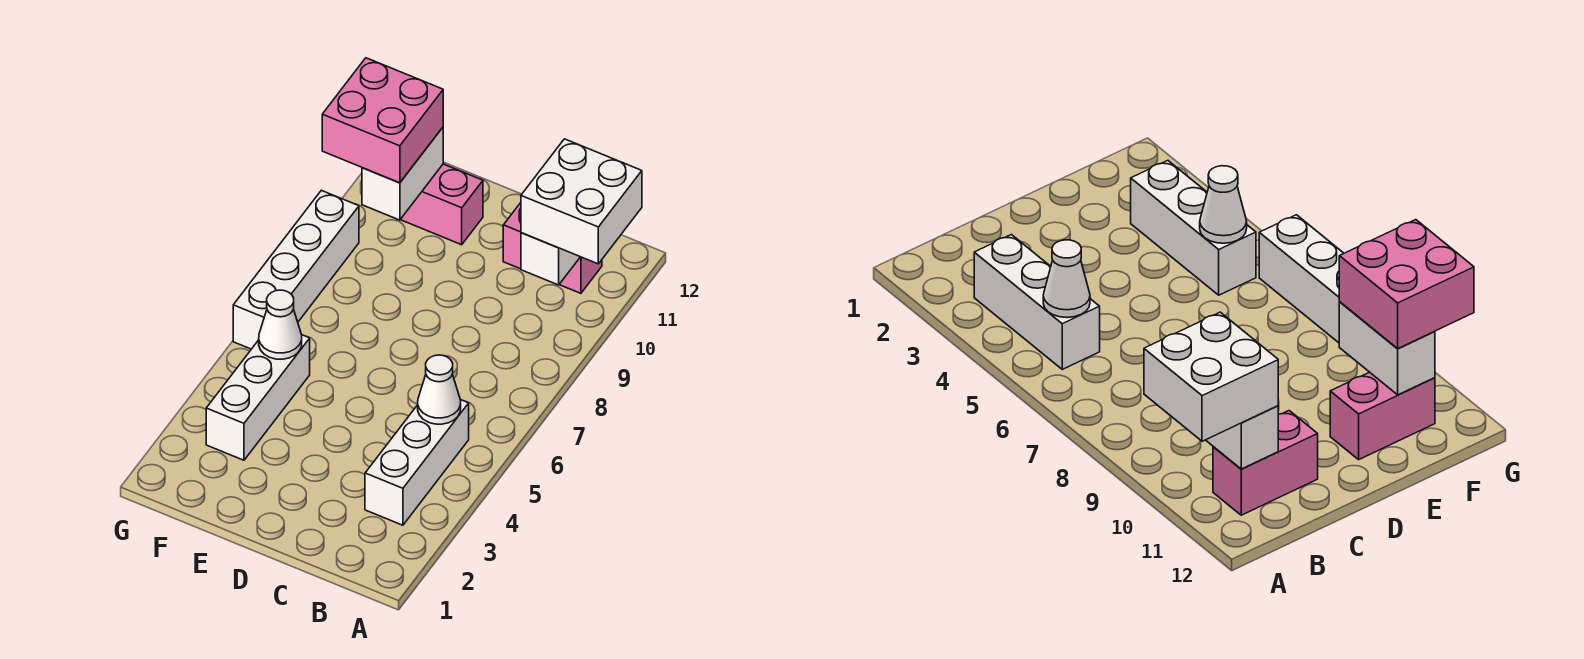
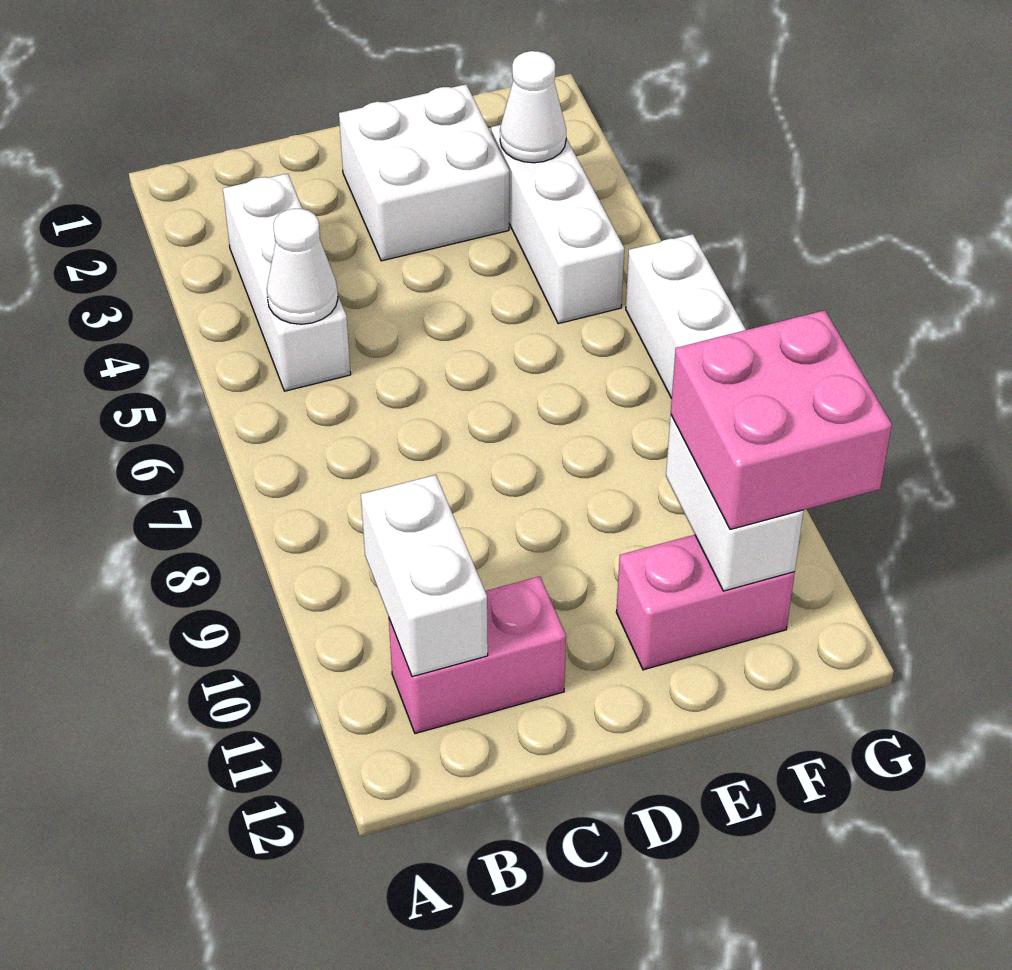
white 2x2 brick [521,139,642,264] -> white 2x2 brick moved to [339,84,509,261]
white 1x1 cone [259,290,302,359] -> white 1x1 cone moved to [500,51,566,163]

